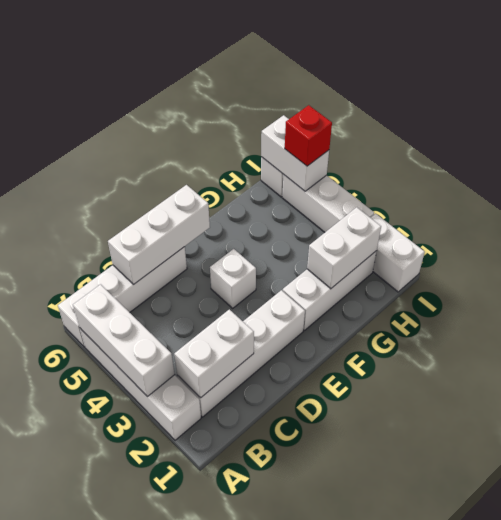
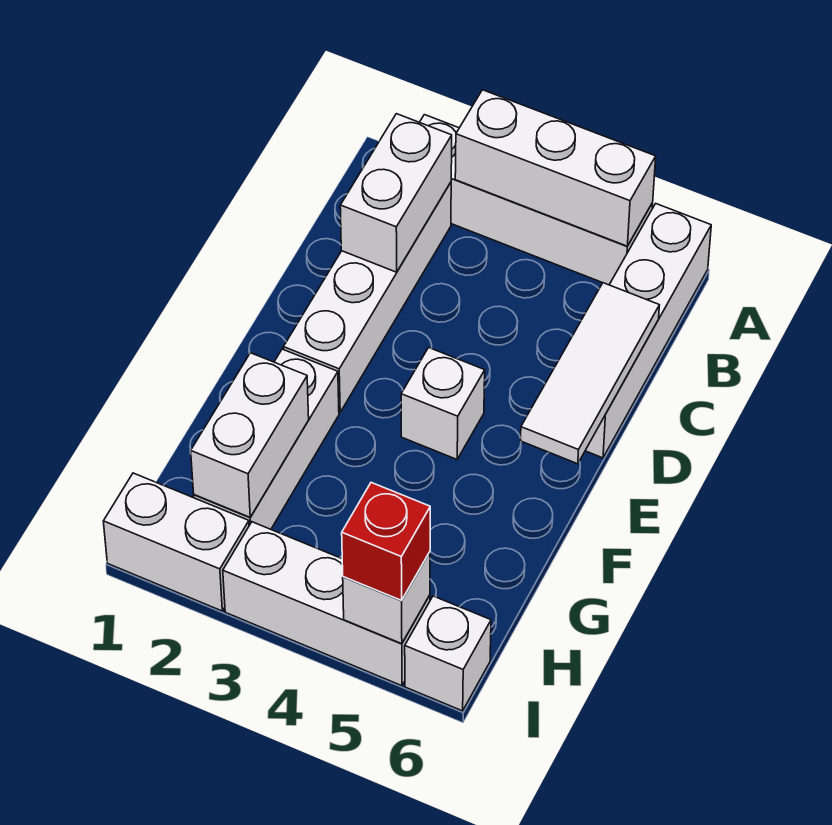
white 1x3 brick [108,185,210,284] -> white 1x3 tile [521,283,659,464]
white 1x2 brick [261,115,329,191] -> white 1x1 brick [343,552,430,644]

